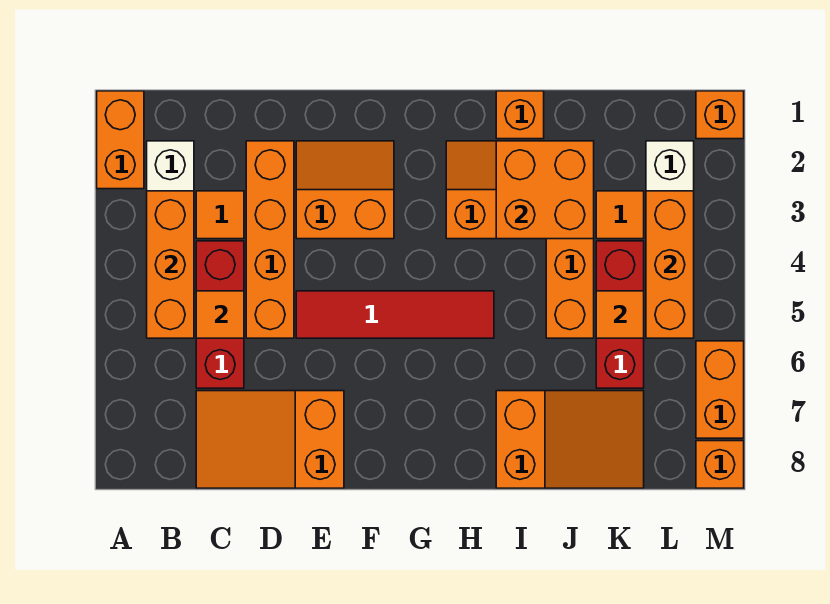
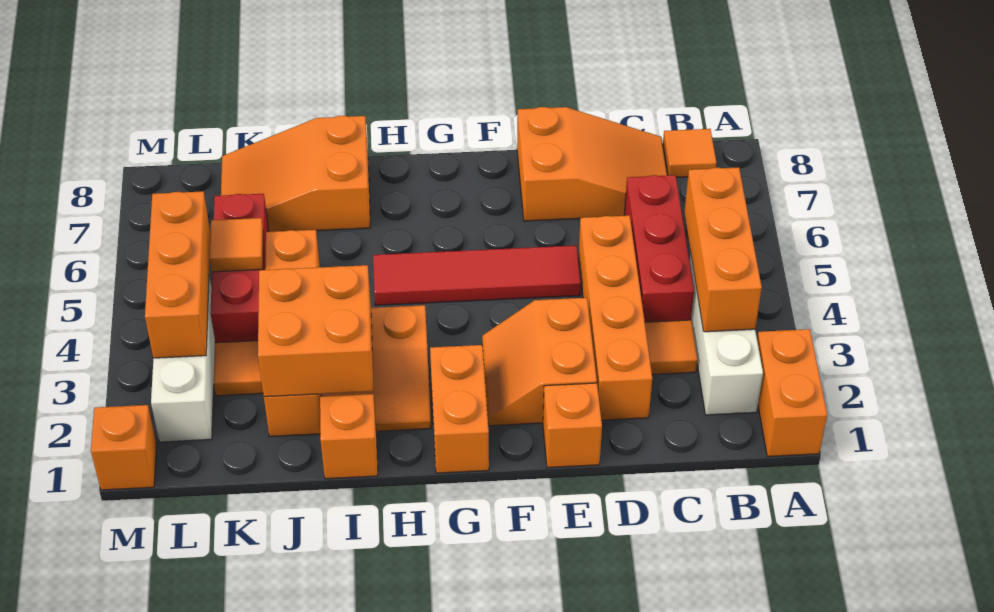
orange 1x1 tile [196,291,244,338] -> orange 1x1 tile moved to [663,129,716,177]
orange 2x2 slope [296,141,394,239] -> orange 2x2 slope turned to [482,298,597,426]
orange 1x2 brick [696,341,744,438] -> orange 1x2 brick moved to [430,345,489,473]
orange 1x1 brick [696,441,744,488] -> orange 1x1 brick moved to [543,383,602,468]

